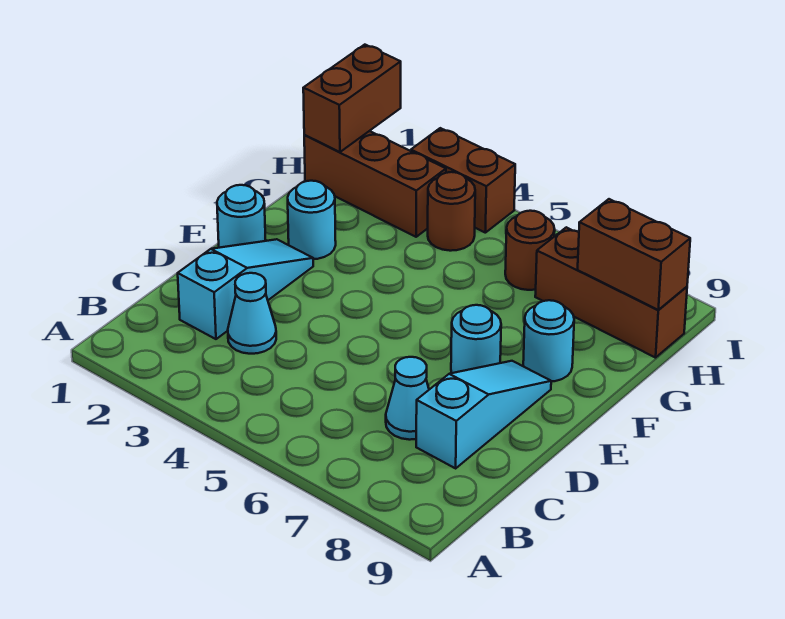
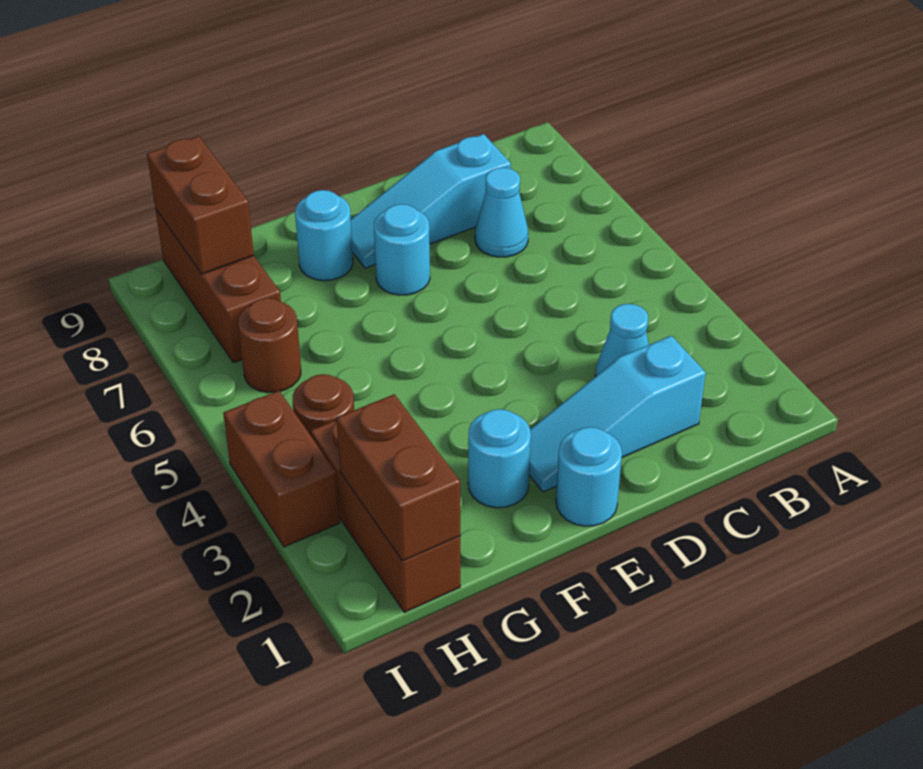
brown 1x2 brick [303,45,401,152] -> brown 1x2 brick turned to [337,394,460,561]

